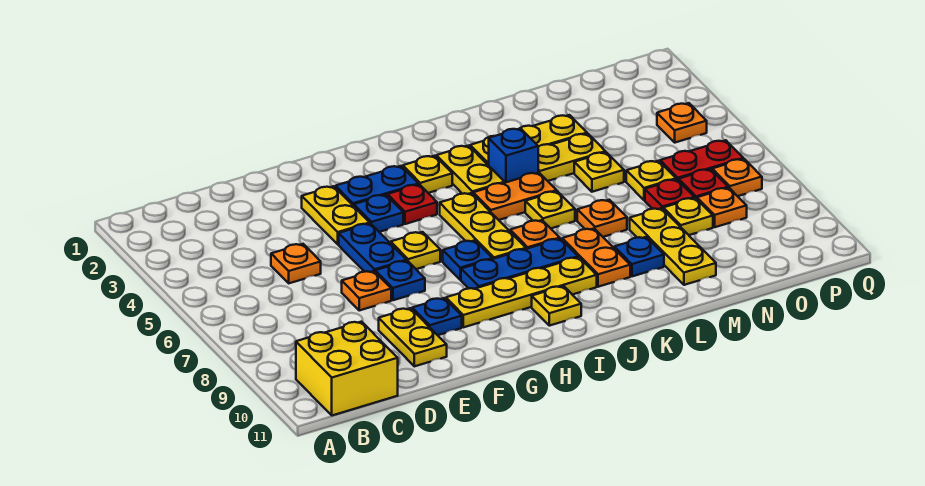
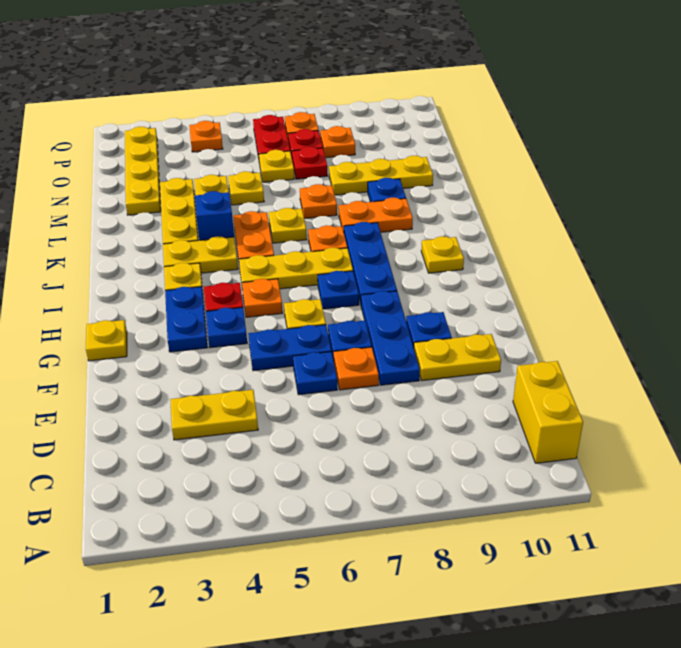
yellow 2x2 brick [296,322,398,415] -> yellow 1x2 brick [513,361,583,463]
orange 1x1 plate [271,244,321,283] -> orange 1x1 plate moved to [242,279,283,317]
none -> blue 1x1 plate [293,352,337,395]
none -> blue 1x3 plate [361,291,420,385]
yellow 1x2 plate [302,186,370,244] -> yellow 1x2 plate moved to [170,390,258,440]
yellow 1x4 plate [446,257,597,327] -> yellow 1x4 plate moved to [125,127,161,215]
yellow 1x1 plate [663,198,713,235] -> yellow 1x1 plate moved to [86,320,127,361]

